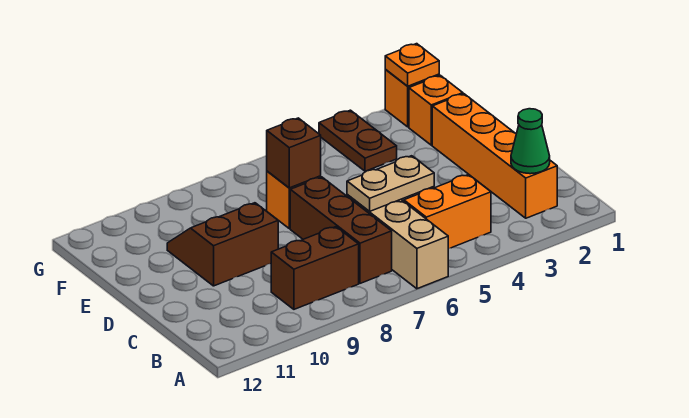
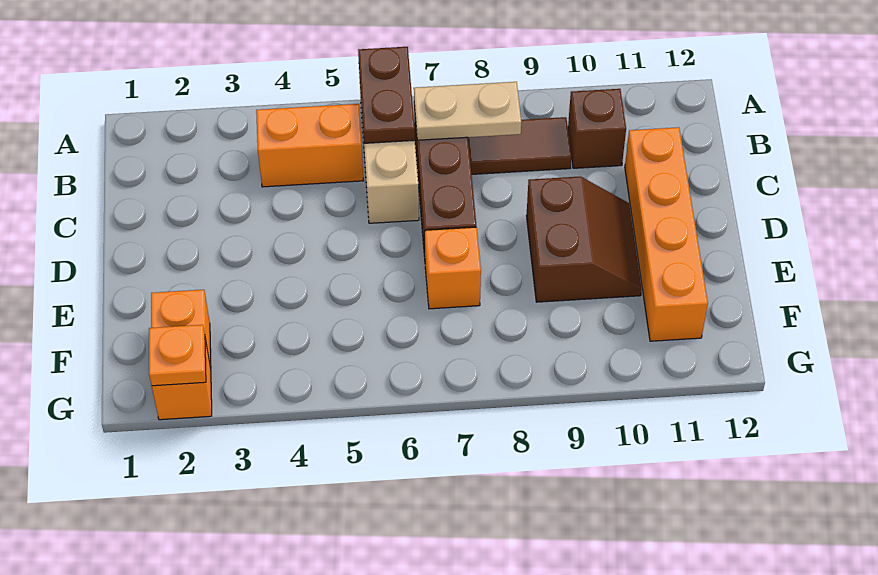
orange 1x4 brick [432,94,557,218] -> orange 1x4 brick moved to [625,127,708,341]
green 1x1 cone [511,109,550,174] -> none
brown 1x2 brick [271,227,359,309] -> brown 1x2 tile [468,117,571,174]
tan 1x2 plate [347,156,434,212] -> tan 1x2 plate moved to [414,82,521,140]
brown 2x2 slope [167,203,278,286] -> brown 2x2 slope turned to [526,176,642,302]
brown 1x1 brick [267,118,321,188] -> brown 1x1 brick moved to [568,89,626,168]
brown 1x2 plate [319,110,397,171] -> brown 1x2 plate moved to [358,47,415,143]

